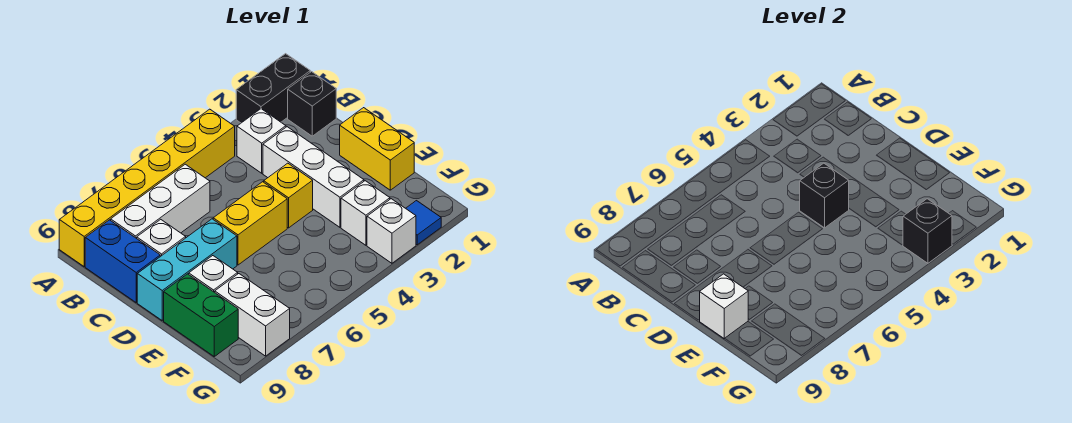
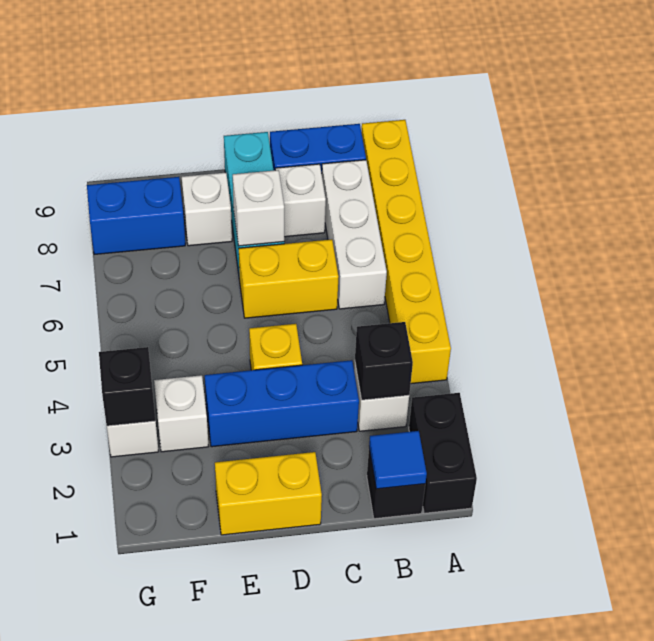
white 1x3 brick [263,127,364,227] -> blue 1x3 brick [205,360,359,447]
black 1x1 brick [800,163,849,228] -> black 1x1 brick moved to [355,322,413,400]
yellow 1x2 brick [213,182,287,265] -> yellow 1x2 brick turned to [239,239,338,318]
green 1x2 brick [164,274,238,356] -> none
white 1x1 brick [700,274,748,339] -> white 1x1 brick moved to [233,170,284,246]
white 1x2 brick [215,274,290,356] -> blue 1x2 brick [87,177,185,254]
blue 1x1 tile [406,201,441,245] -> blue 1x1 tile moved to [369,431,427,489]

